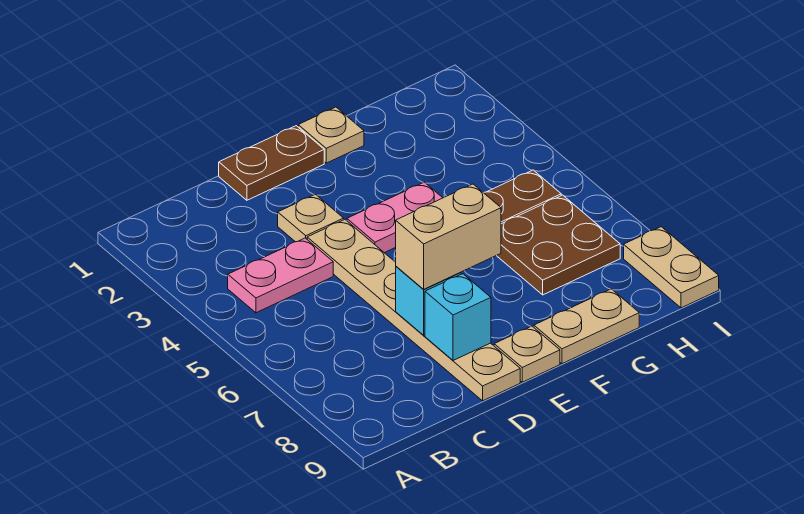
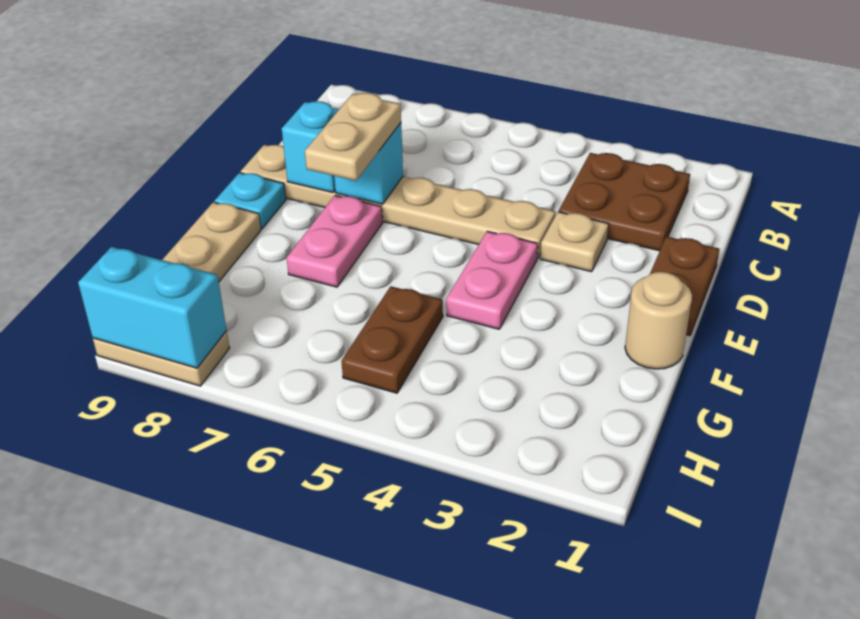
pink 1x2 plate [228,238,333,313] -> pink 1x2 plate moved to [287,195,383,287]
tan 1x2 brick [396,184,501,289] -> tan 1x2 plate [305,93,401,181]
tan 1x1 plate [494,326,560,382] -> cyan 1x1 plate [215,173,286,229]
tan 1x1 plate [298,107,364,163] -> tan 1x1 round brick [625,272,692,369]
brown 2x2 plate [497,195,620,295] -> brown 2x2 plate moved to [559,153,690,251]
none -> cyan 1x2 brick [78,247,227,368]

